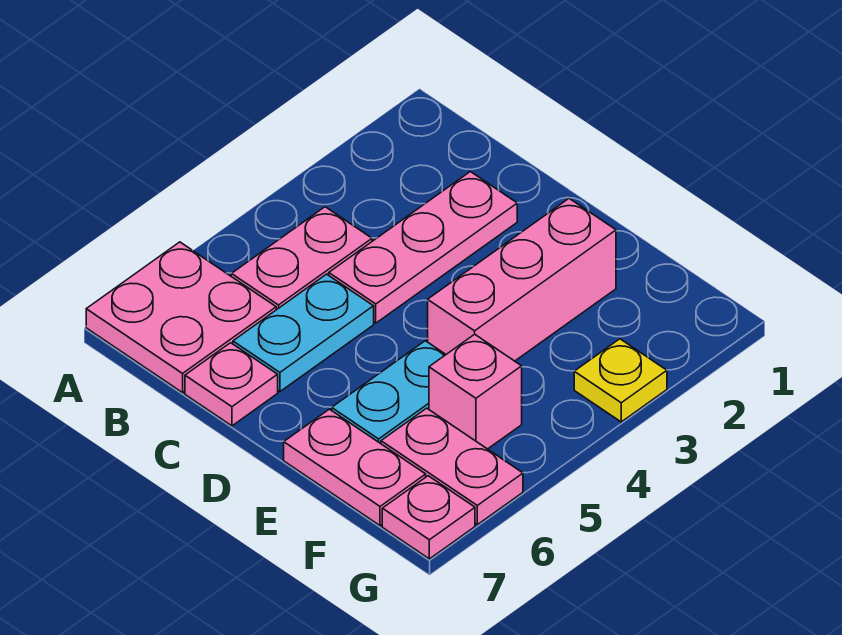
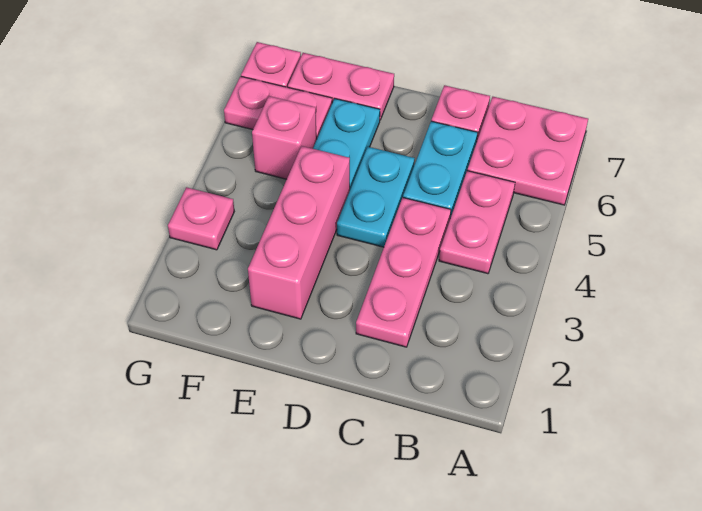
none -> cyan 1x2 plate [337,147,415,247]
yellow 1x1 plate [574,339,667,422] -> pink 1x1 plate [168,187,234,250]

